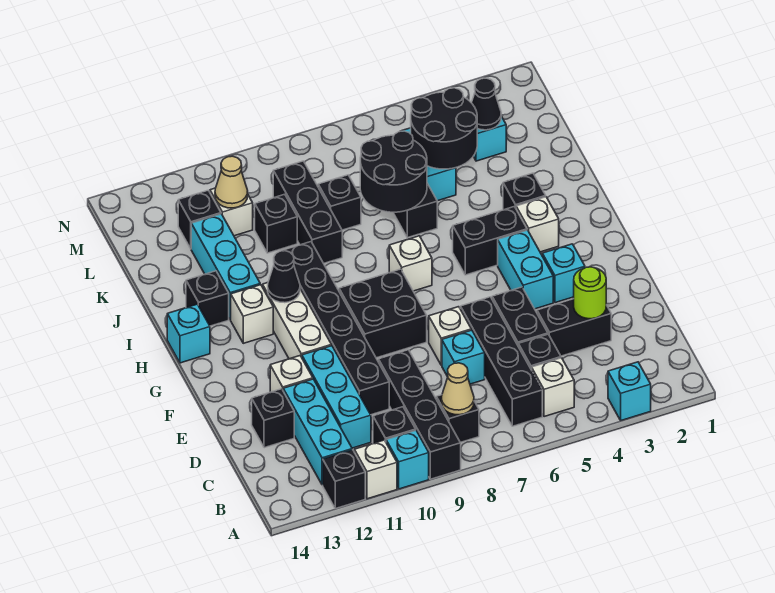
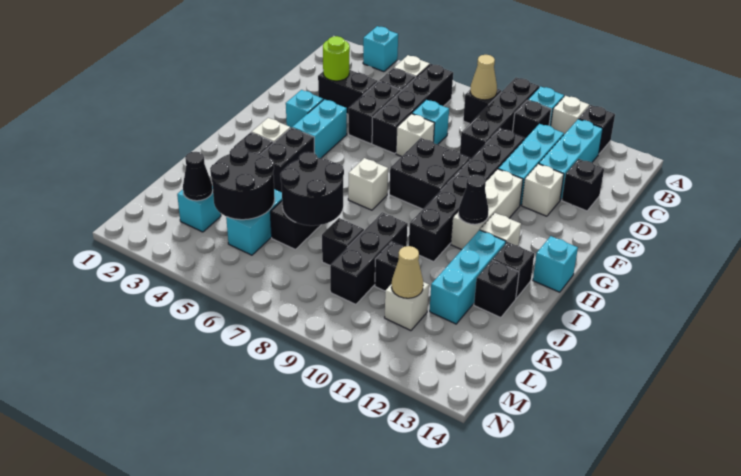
black 1x2 brick [453,207,527,275] -> black 1x2 brick turned to [260,128,314,192]
black 1x1 brick [178,191,221,248] -> black 1x1 brick moved to [474,260,519,318]

